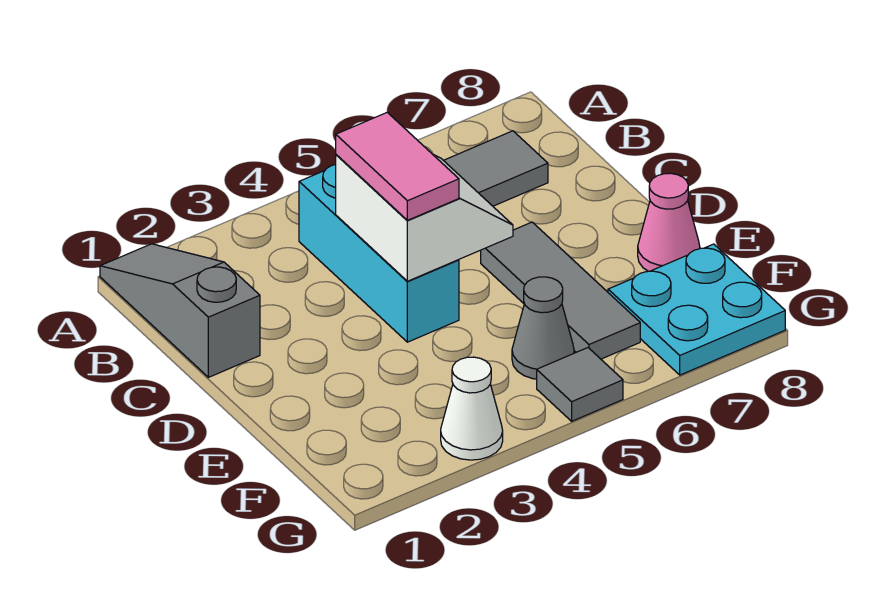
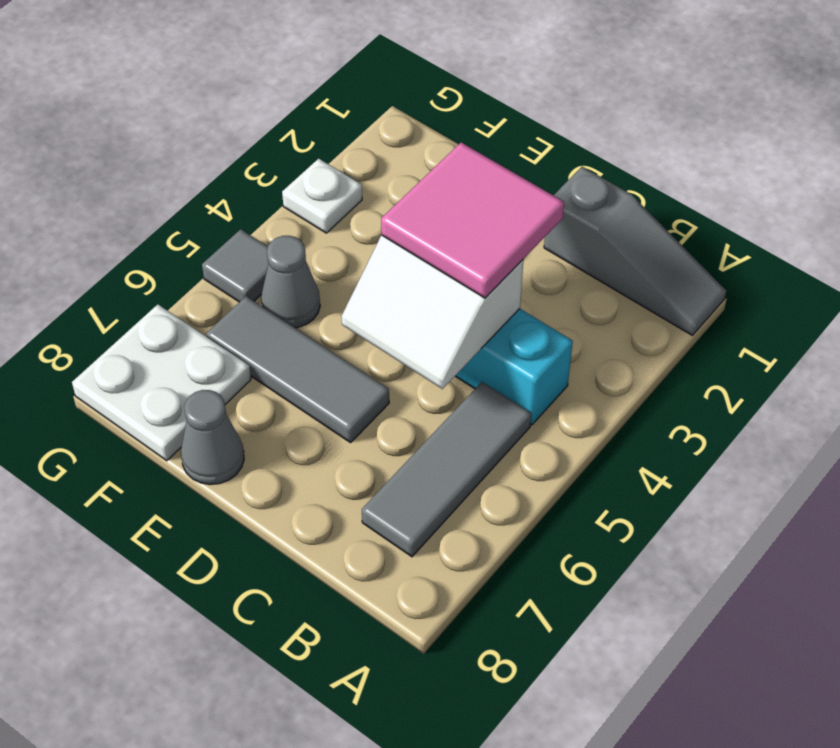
pink 1x2 tile [336,112,459,220] -> pink 2x2 tile [381,142,564,298]
pink 1x1 cone [638,173,700,271] -> grey 1x1 cone [181,390,244,485]
cyan 2x2 plate [608,244,785,375] -> white 2x2 plate [72,304,251,461]
white 1x1 cone [441,357,503,460] -> white 1x1 plate [282,159,362,233]

